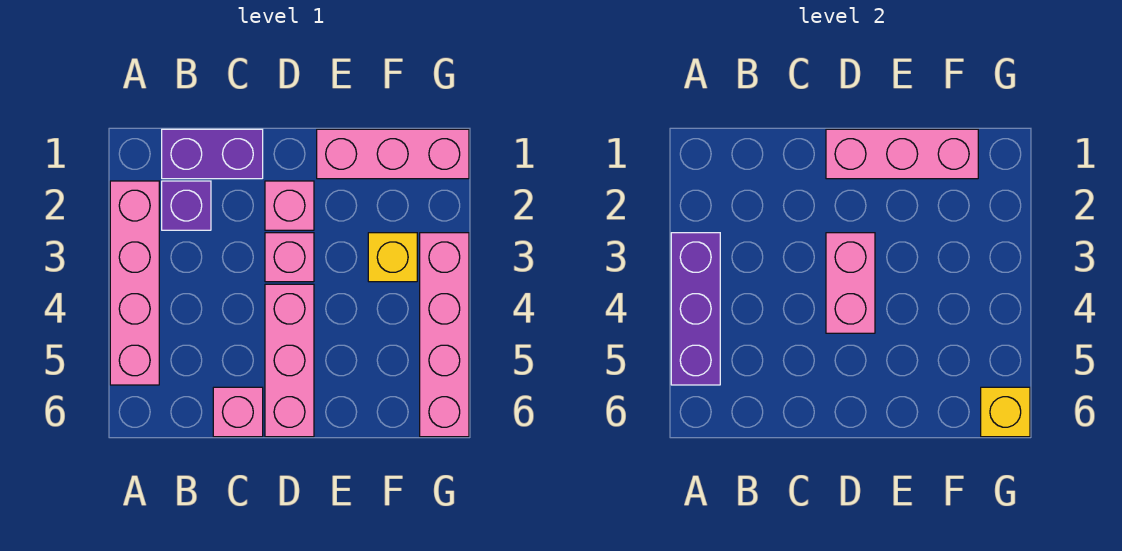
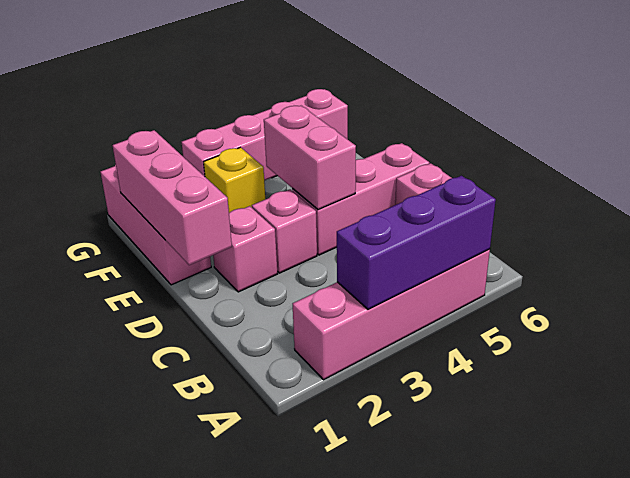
purple 1x2 brick [162,129,263,179] -> none
purple 1x1 brick [162,181,211,230] -> none
pink 1x2 brick [826,233,875,333] -> pink 1x2 brick turned to [264,106,356,210]
yellow 1x1 brick [981,387,1030,437] -> none

